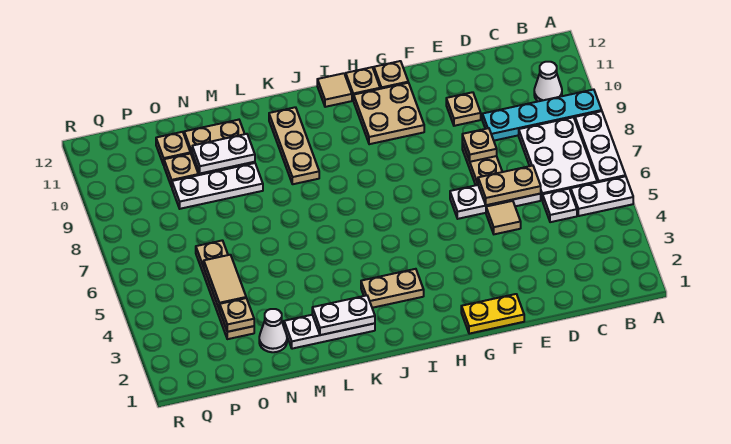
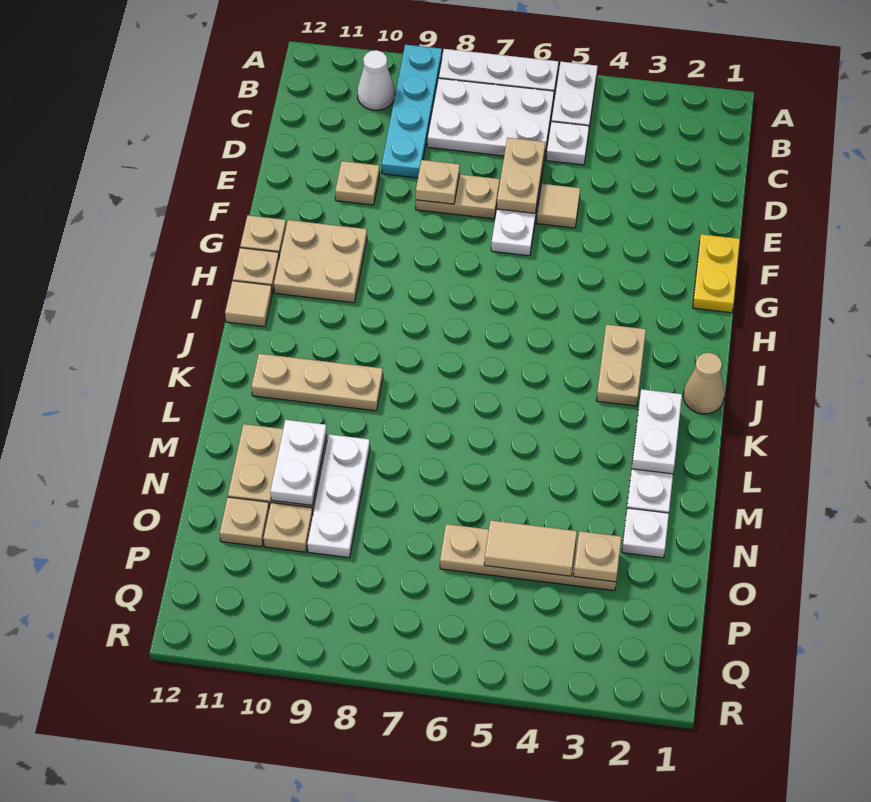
none -> tan 1x1 cone [683,353,725,414]
white 1x1 cone [259,309,287,352] -> white 1x1 plate [622,508,669,558]

